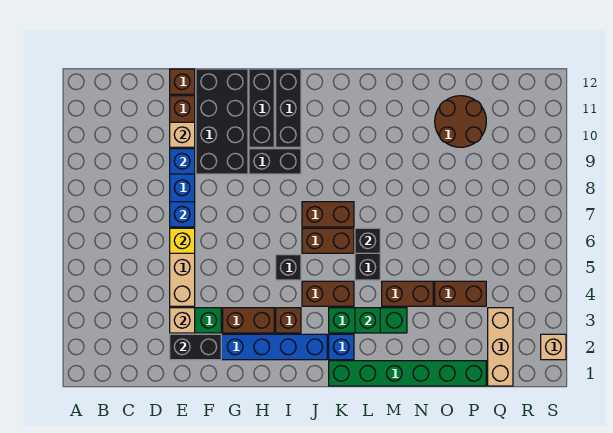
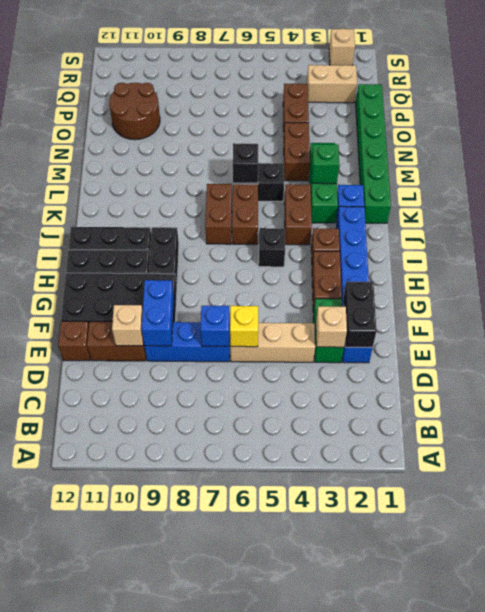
blue 1x1 brick [170,149,195,174] -> blue 1x2 brick [141,280,174,346]
tan 1x3 brick [488,308,513,386] -> tan 1x2 brick [307,65,357,103]

